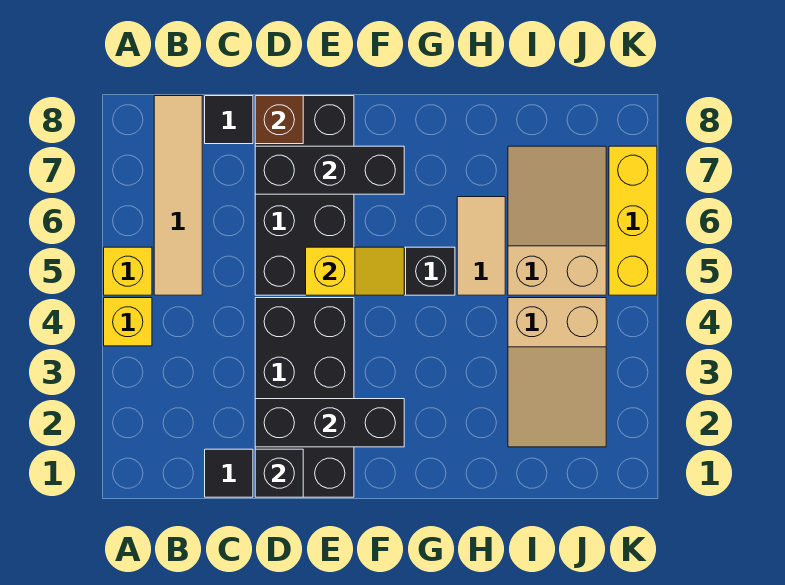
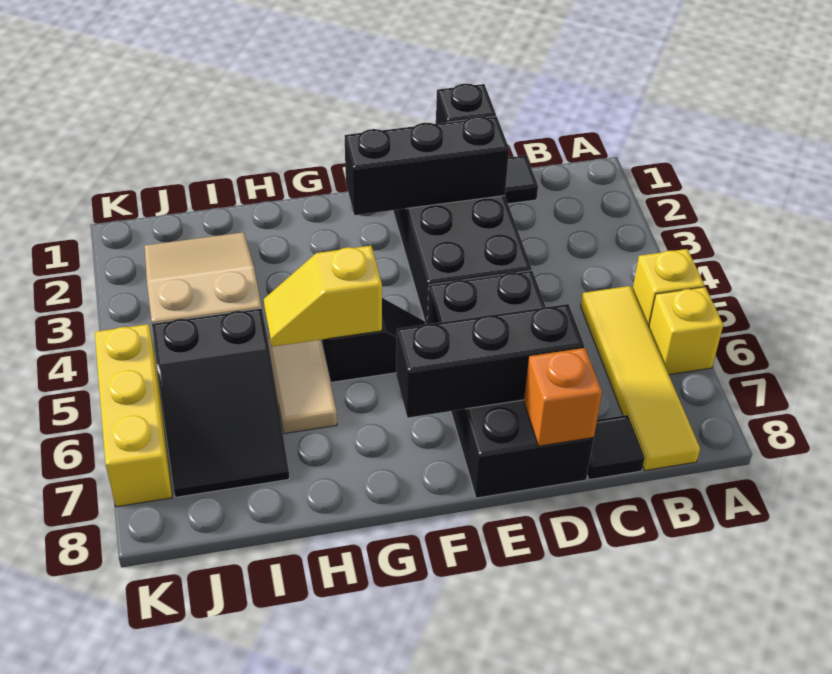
yellow 1x1 brick [104,298,152,346] -> yellow 1x1 brick moved to [649,287,723,375]
tan 1x4 tile [154,96,202,295] -> yellow 1x4 tile [581,286,700,471]
brown 1x1 brick [255,96,303,144] -> orange 1x1 brick [524,348,602,446]
yellow 1x2 slope [306,247,404,295] -> yellow 1x2 slope moved to [264,246,382,347]
tan 2x3 slope [508,146,606,295] -> black 2x3 slope [152,308,289,497]

